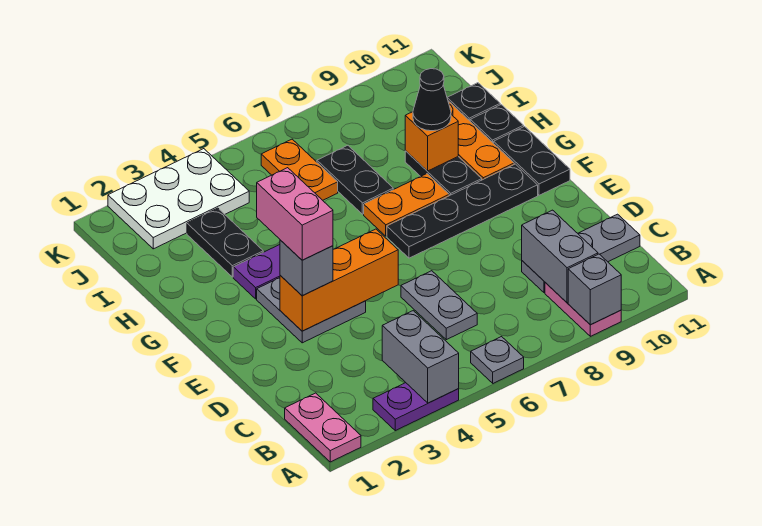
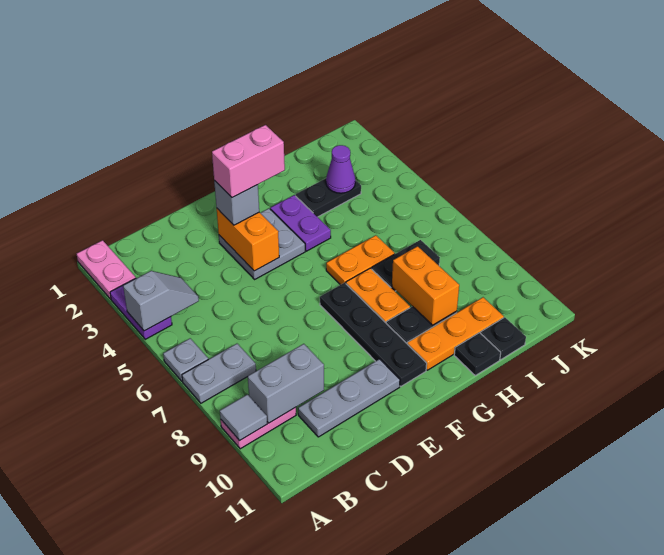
pink 1x2 plate [285,393,361,462] -> pink 1x2 plate turned to [77,240,136,299]
grey 1x2 brick [382,311,459,403] -> grey 1x2 slope [123,271,199,331]
grey 1x1 brick [568,254,621,325] -> grey 1x1 tile [220,394,267,441]
grey 1x2 plate [401,271,477,340] -> grey 1x2 plate moved to [182,344,256,403]
grey 1x3 plate [522,214,640,292] -> grey 1x3 plate turned to [298,359,400,437]
orange 1x3 brick [280,229,398,331] -> orange 1x2 brick [217,209,279,271]
black 1x2 plate [494,127,570,195] -> none
orange 1x1 brick [405,112,458,171] -> orange 1x2 brick [392,246,459,325]
black 1x1 cone [413,69,451,131] -> none
none -> purple 1x1 cone [326,145,355,193]
orange 1x2 plate [261,139,338,200] -> orange 1x2 plate moved to [326,235,395,285]
white 2x3 plate [108,149,249,249] -> none

